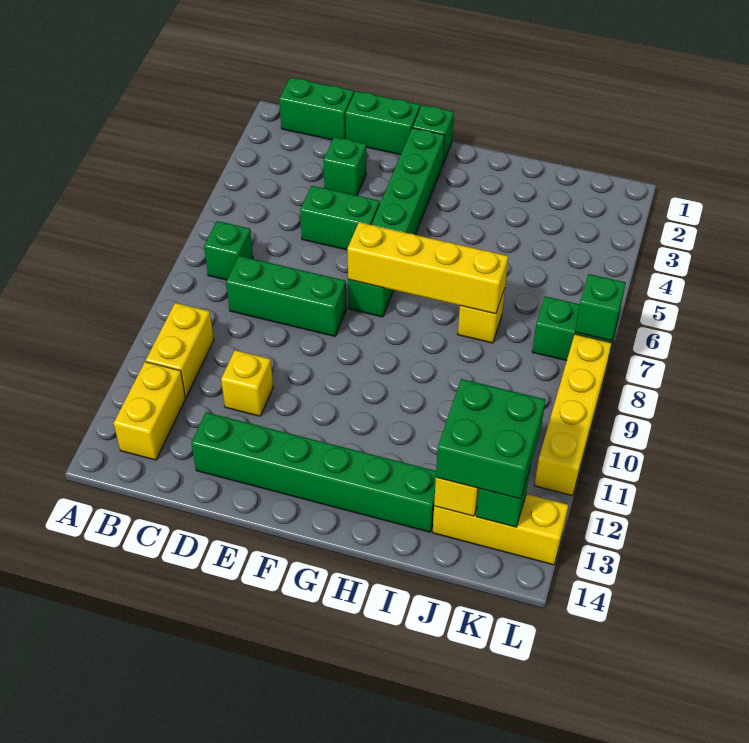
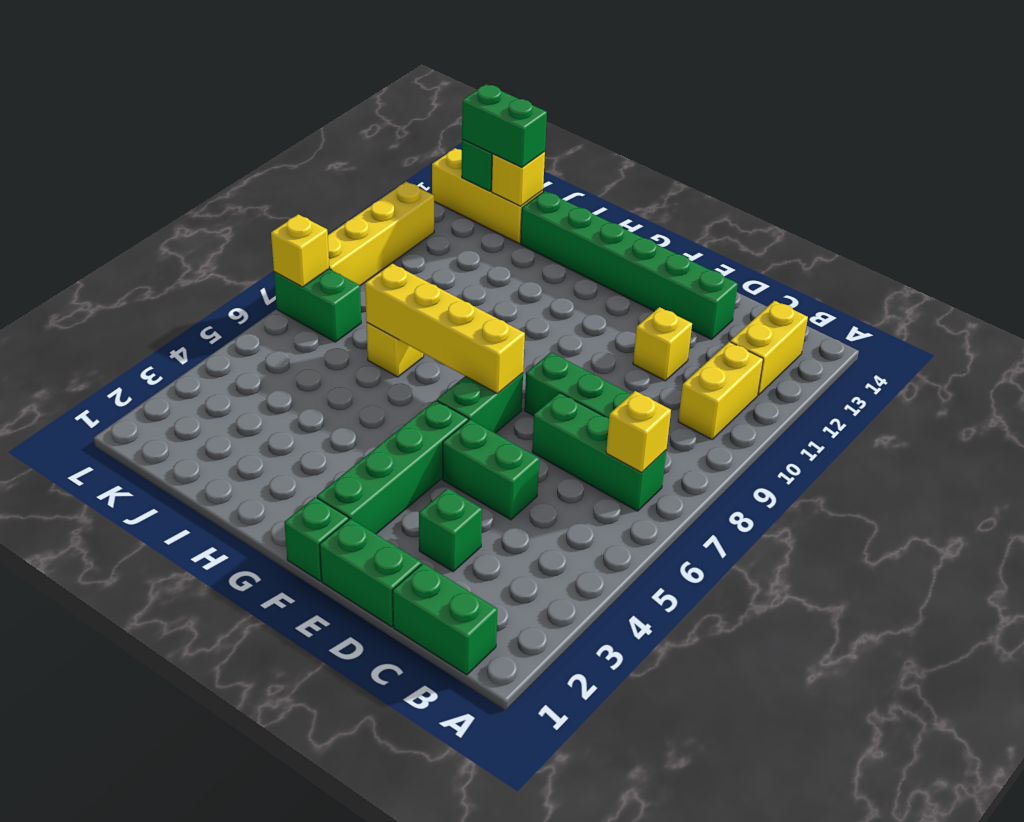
green 1x1 brick [204,221,253,280] -> green 1x3 brick [532,393,666,511]
none -> yellow 1x1 brick [606,391,671,472]
green 2x2 brick [436,379,545,499] -> green 1x2 brick [462,84,547,168]
green 1x1 brick [575,274,626,341] -> yellow 1x1 brick [271,214,329,287]

